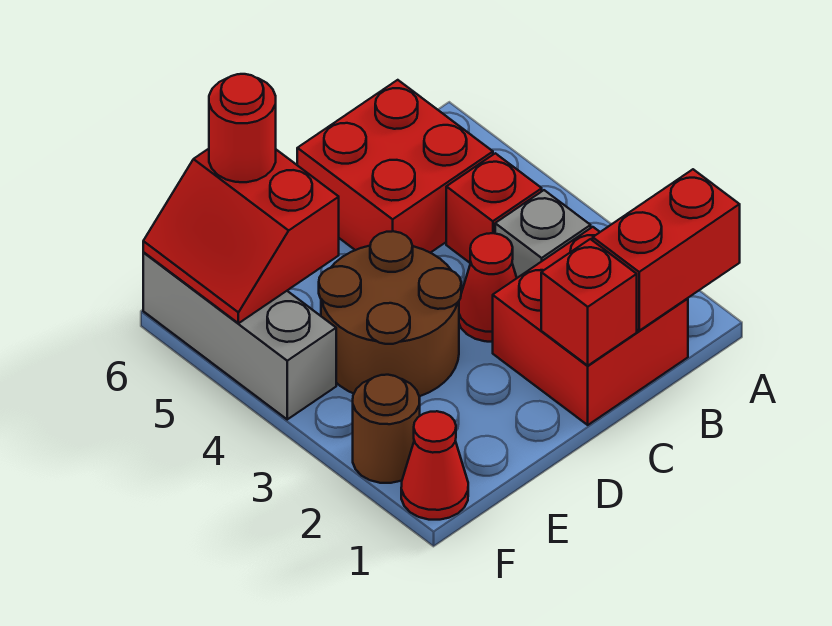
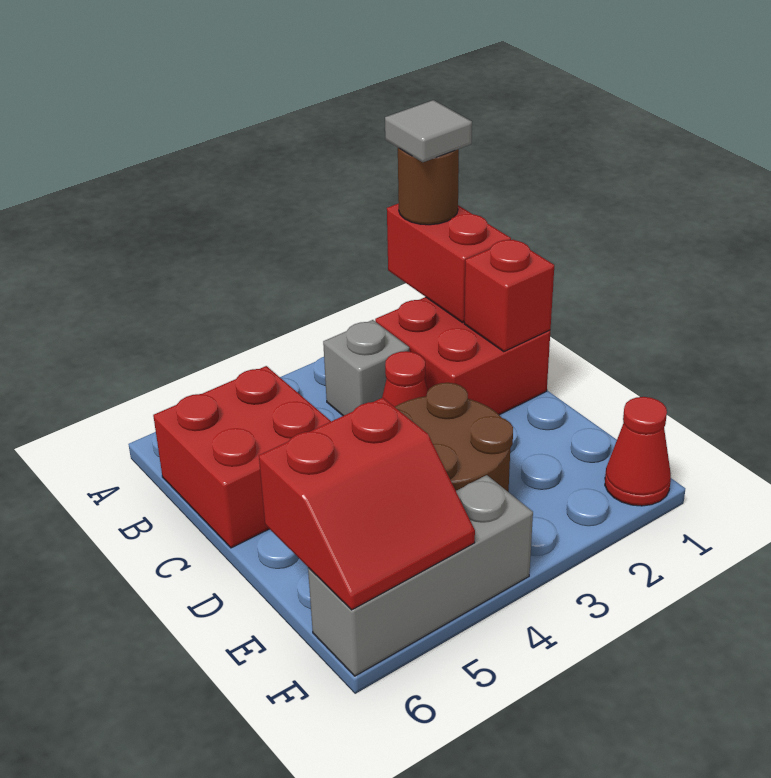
none -> grey 1x1 tile [385,100,472,162]
red 1x1 brick [446,153,542,263] -> none
red 1x1 round brick [209,74,276,182] -> none
brown 1x1 round brick [353,375,420,483] -> brown 1x1 round brick moved to [398,148,459,225]

